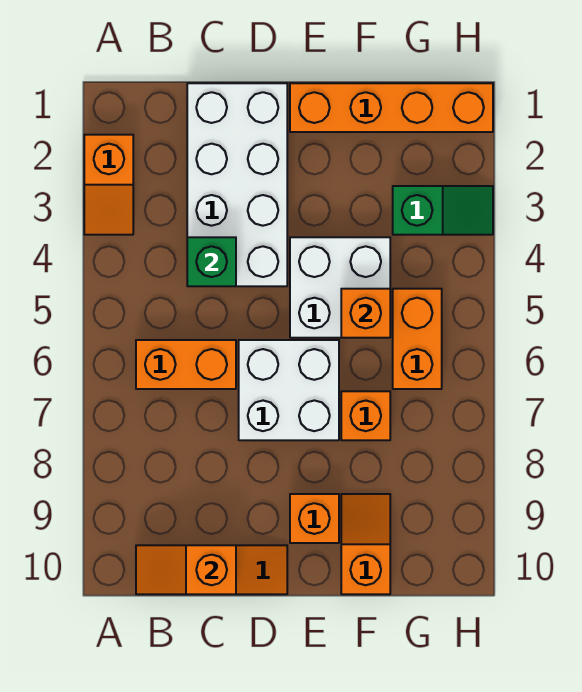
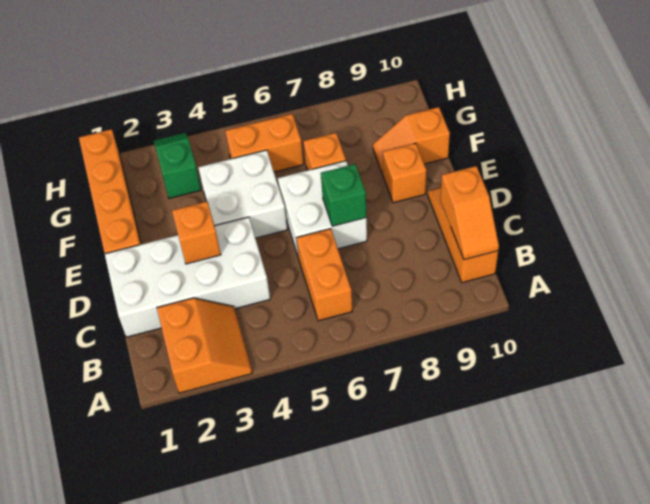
orange 1x2 slope [84,135,133,235] -> orange 2x2 slope [157,298,252,393]
green 1x1 brick [187,237,236,286] -> green 1x1 brick moved to [321,164,367,226]
orange 1x1 brick [341,289,390,338] -> orange 1x1 brick moved to [172,201,221,264]

